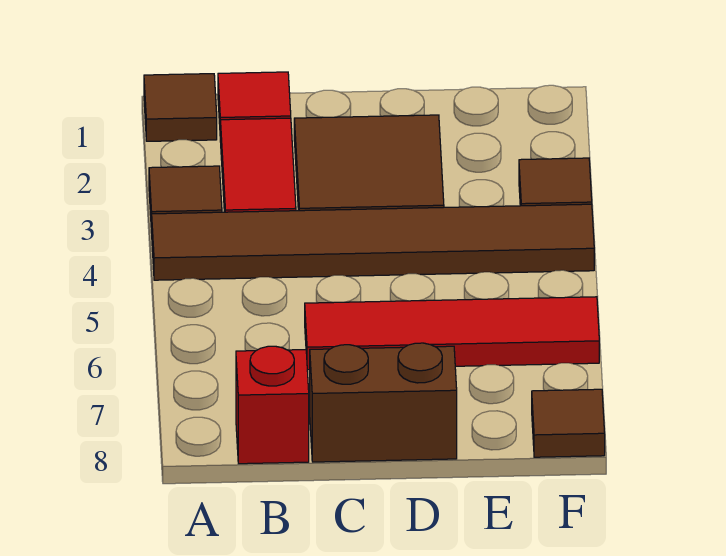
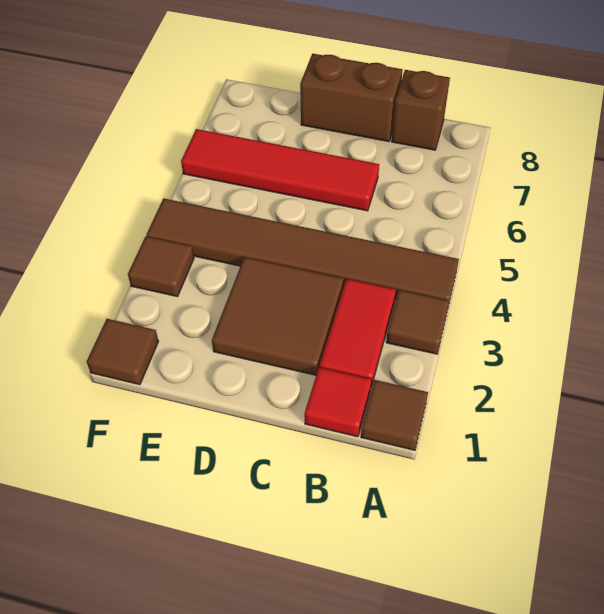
red 1x1 brick [236,346,309,464] -> brown 1x1 brick [392,70,450,150]
brown 1x1 tile [532,389,605,457] -> brown 1x1 tile moved to [87,319,159,385]

